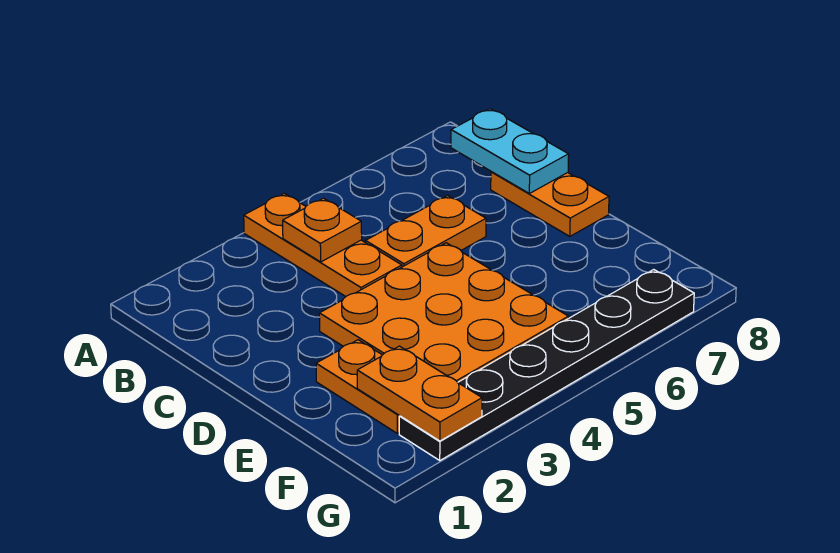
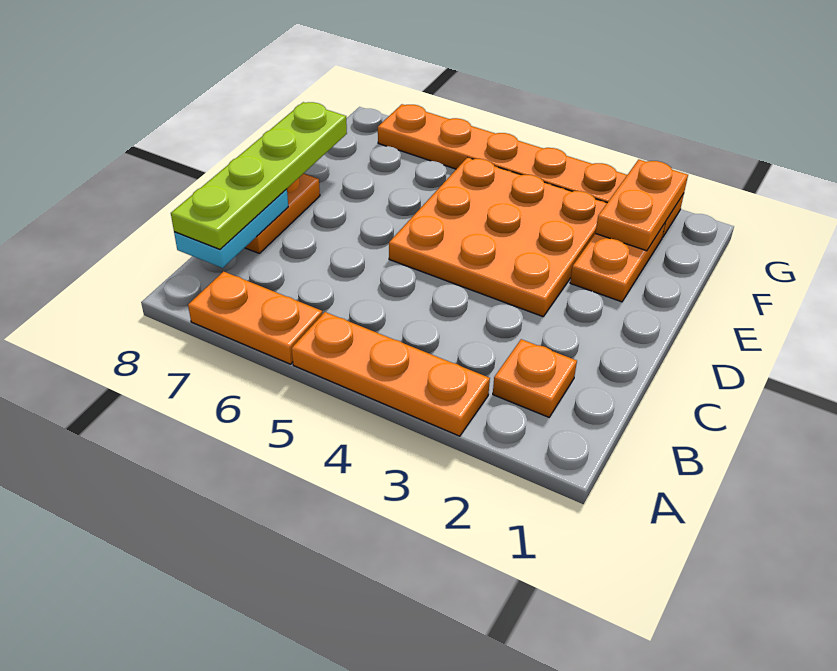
orange 1x3 plate [244,194,402,296] -> orange 1x3 plate turned to [292,312,490,436]
orange 1x1 plate [283,198,362,262] -> orange 1x1 plate moved to [493,339,577,417]
none -> lime 1x4 plate [171,102,347,249]
orange 1x2 plate [366,196,486,267] -> orange 1x2 plate moved to [188,271,322,364]
black 1x6 plate [399,270,694,460] -> orange 1x6 plate [378,104,684,237]

